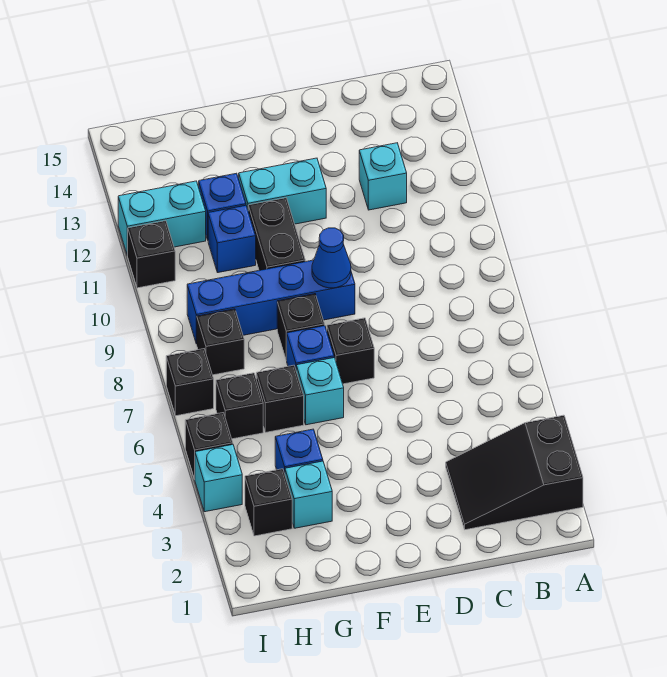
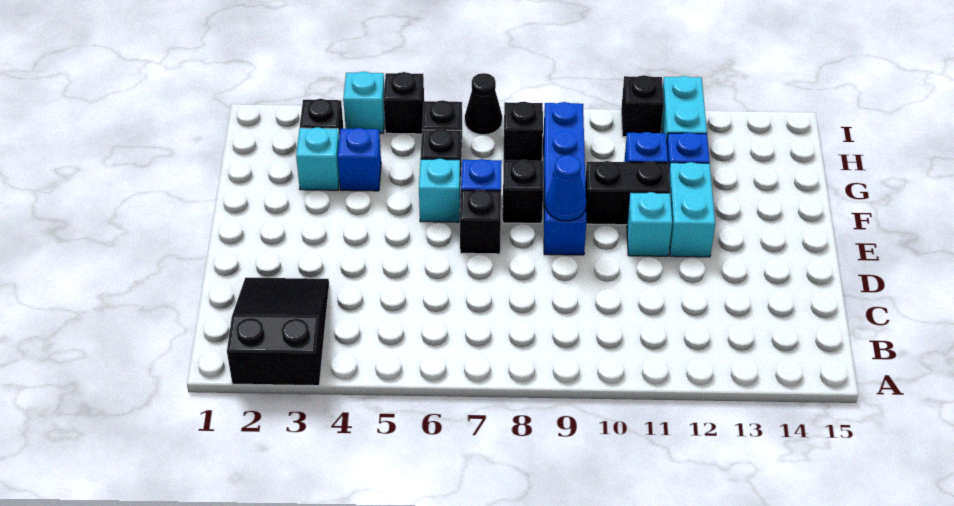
cyan 1x1 brick [359,143,407,210] -> cyan 1x1 brick moved to [627,192,672,256]
black 1x1 brick [166,349,214,416] -> black 1x1 cone [465,73,502,135]

